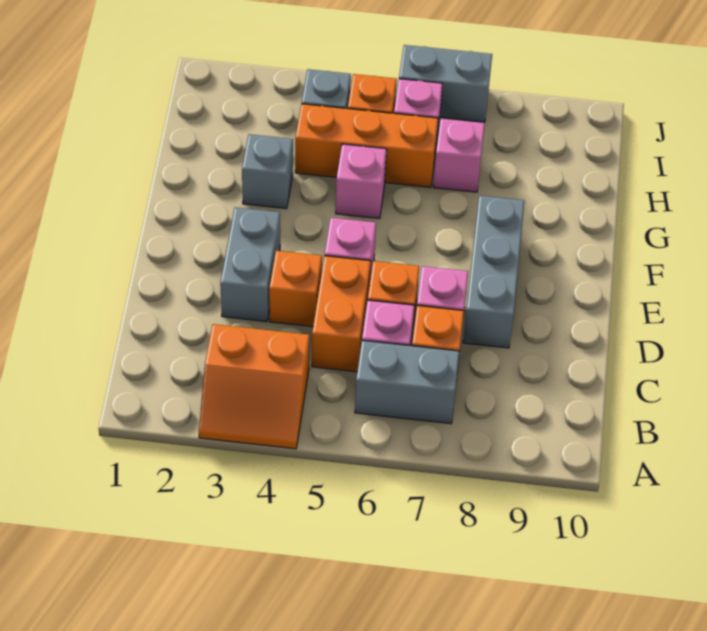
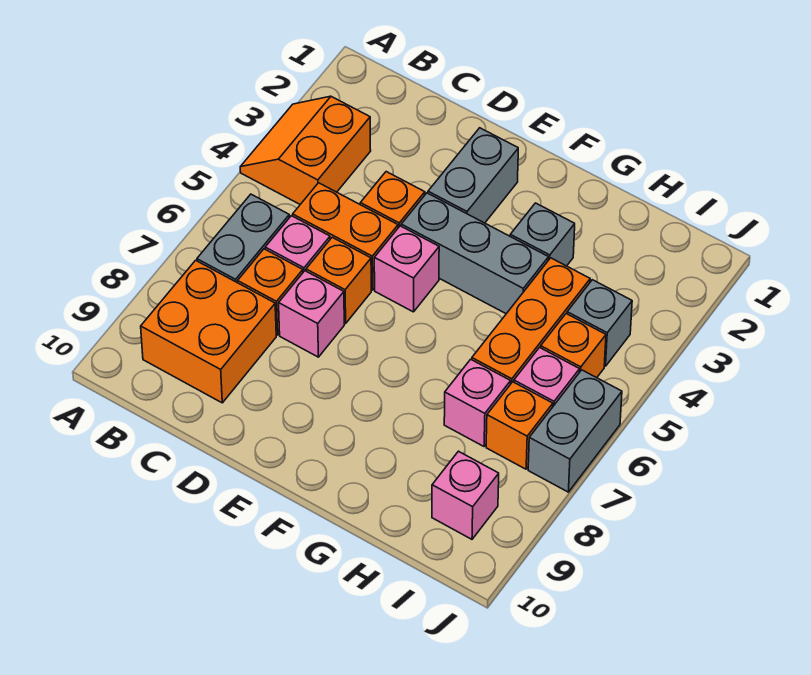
none -> orange 2x2 brick [141,260,276,403]
grey 1x2 brick [220,207,280,322] -> grey 1x2 brick turned to [428,128,518,223]
grey 1x3 brick [463,196,524,348] -> grey 1x3 brick moved to [401,193,549,314]
pink 1x1 brick [336,144,387,219] -> pink 1x1 brick moved to [432,451,499,539]
none -> orange 1x1 brick [486,382,553,469]

